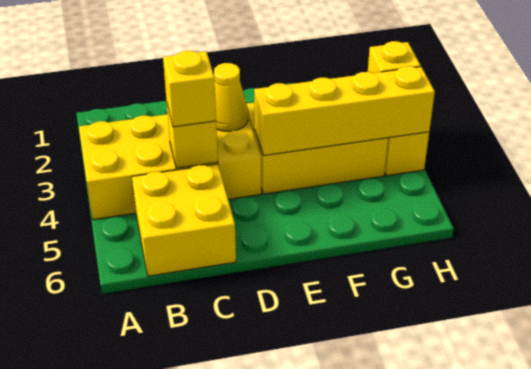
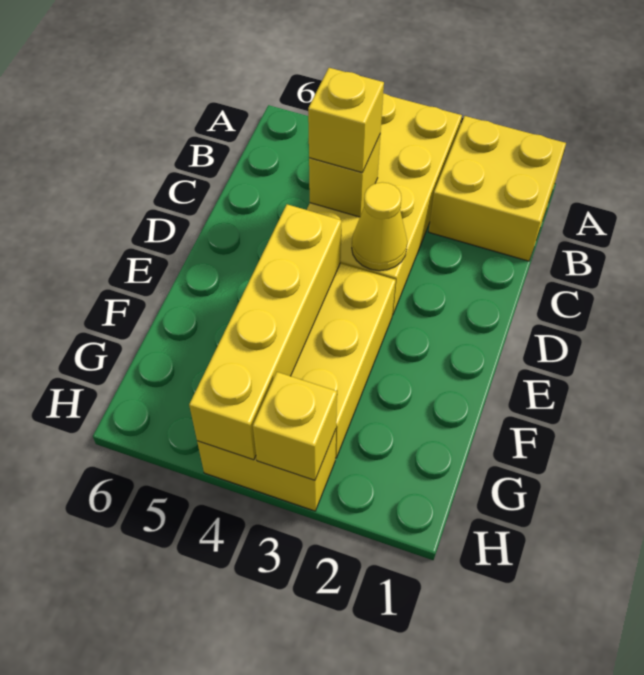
yellow 2x2 brick [132,164,236,276] -> yellow 2x2 brick moved to [429,116,566,261]

